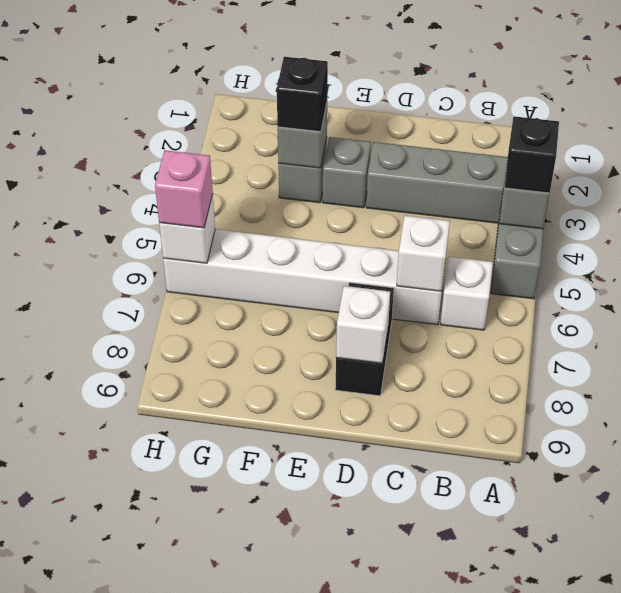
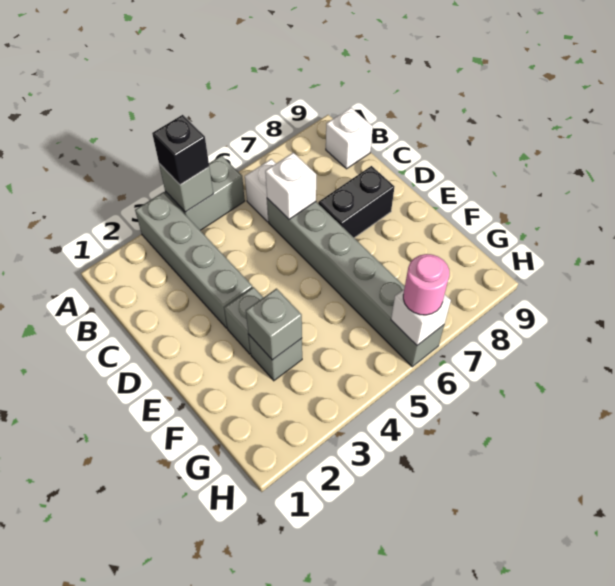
white 1x6 brick [163,229,445,325] -> grey 1x6 brick [267,198,444,367]
white 1x1 brick [336,286,390,363] -> white 1x1 brick moved to [326,108,373,169]
black 1x1 brick [277,57,328,132] -> none
pink 1x1 brick [155,150,213,228] -> pink 1x1 round brick [403,254,449,315]

